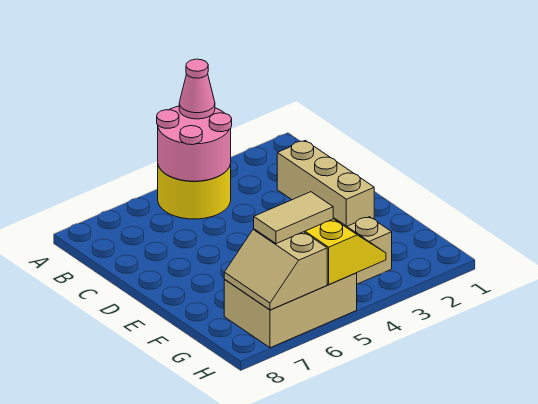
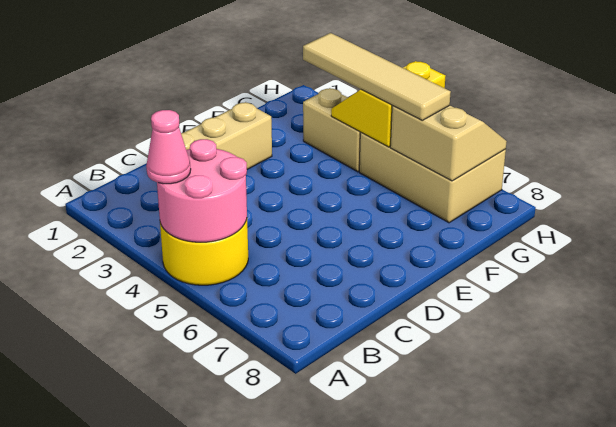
tan 1x2 tile [254,192,333,244] -> tan 1x4 tile [303,33,451,120]
tan 2x2 slope [224,229,327,310] -> tan 2x2 slope turned to [390,106,507,181]

